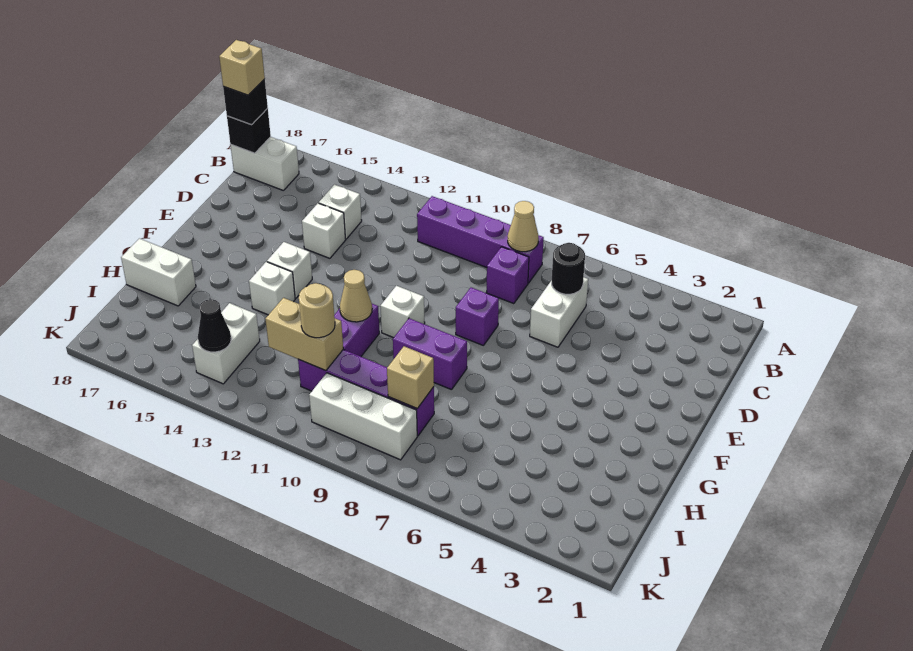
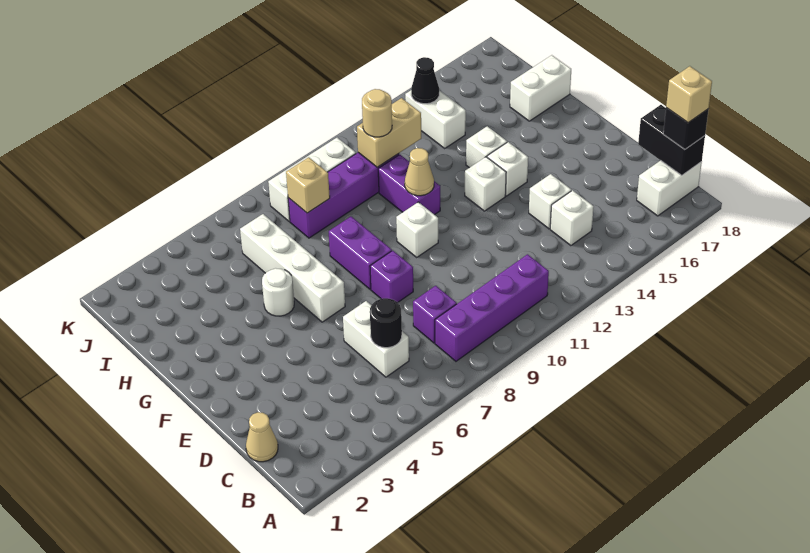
tan 1x1 cone [508,201,538,252] -> tan 1x1 cone moved to [246,412,278,462]
black 1x1 brick [227,108,271,153] -> black 1x2 brick [638,105,705,175]
none -> white 1x4 brick [240,214,345,322]
none -> white 1x1 brick [465,157,506,211]
none -> white 1x1 round brick [262,268,294,316]
purple 1x2 brick [393,318,467,390] -> purple 1x2 brick turned to [329,217,392,289]

